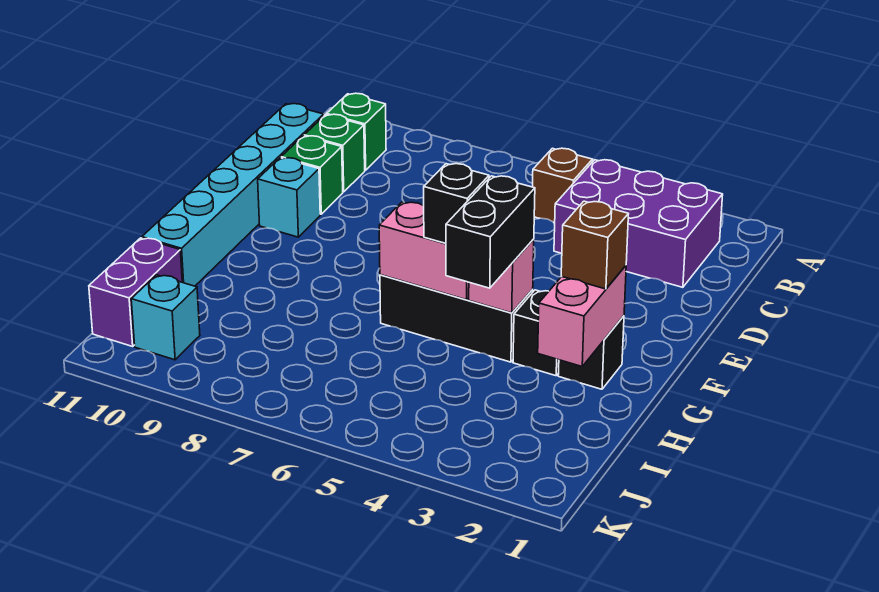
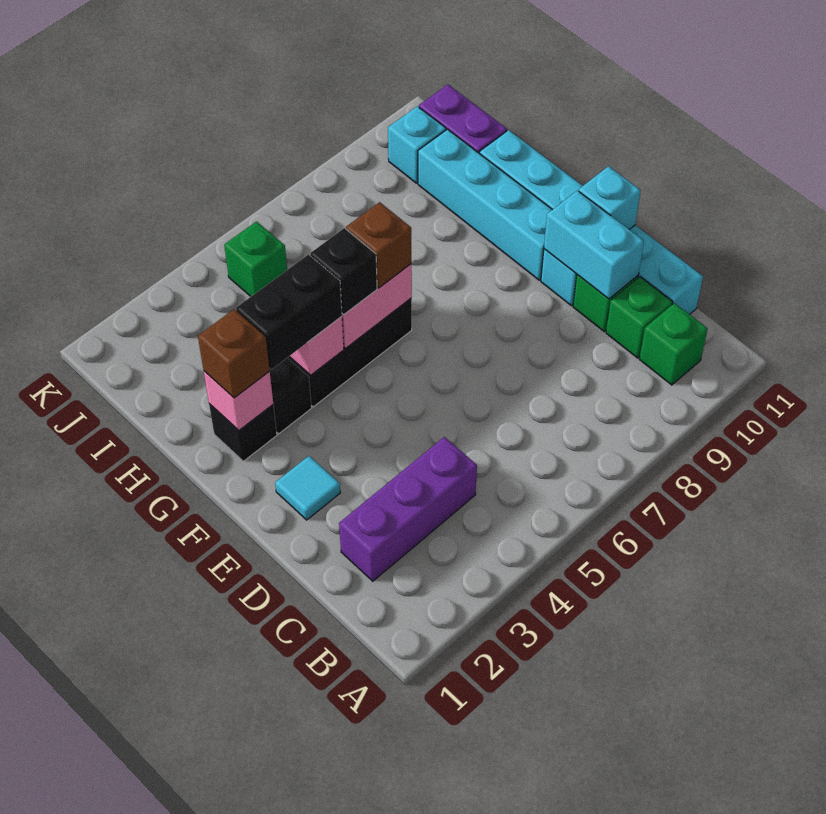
purple 2x3 brick [554,160,723,287] -> purple 1x3 brick [339,437,477,581]
brown 1x1 brick [533,148,592,223] -> brown 1x1 brick moved to [346,202,411,288]
none -> cyan 1x2 brick [544,190,644,299]
none -> cyan 1x1 tile [275,456,340,520]
none -> cyan 1x1 brick [579,166,641,229]
none -> cyan 1x4 brick [418,129,552,280]
pink 1x2 brick [538,266,626,366] -> pink 1x1 brick [204,371,273,430]
black 1x2 brick [446,176,535,288] -> black 1x2 brick turned to [236,255,342,369]
none -> green 1x1 brick [224,222,287,296]

